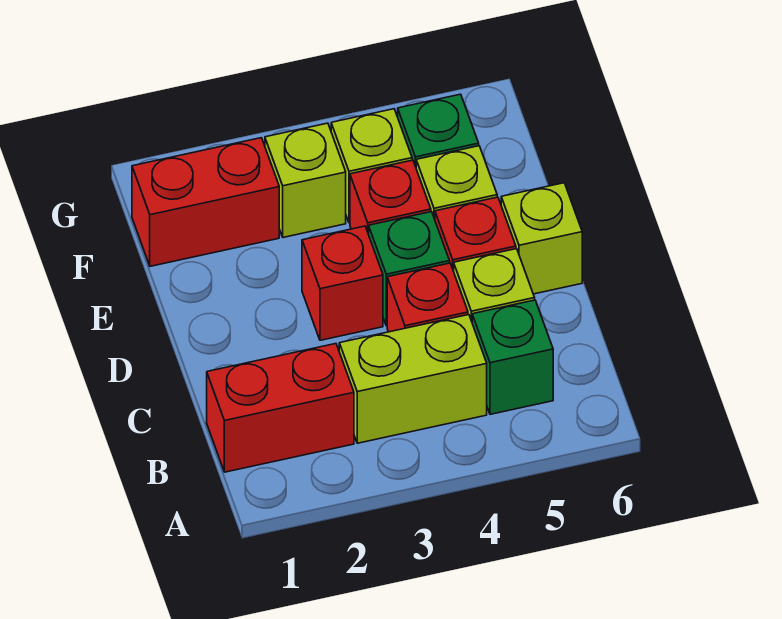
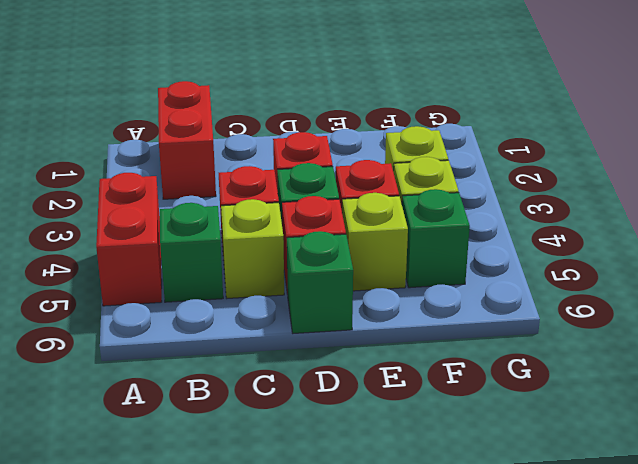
lime 1x2 brick [339,315,487,443] -> none
lime 1x1 brick [501,183,582,294] -> green 1x1 brick [287,231,353,333]
red 1x2 brick [132,138,279,266] -> red 1x2 brick moved to [96,173,162,306]

